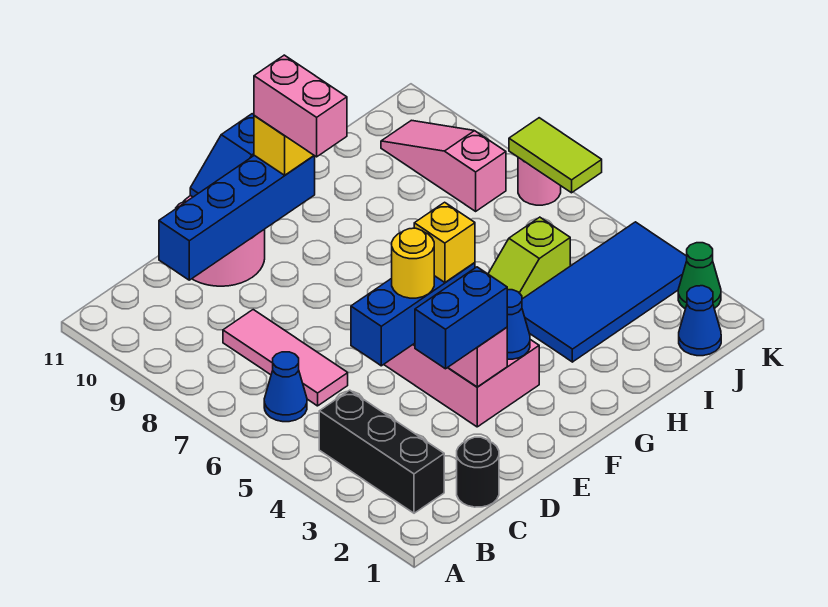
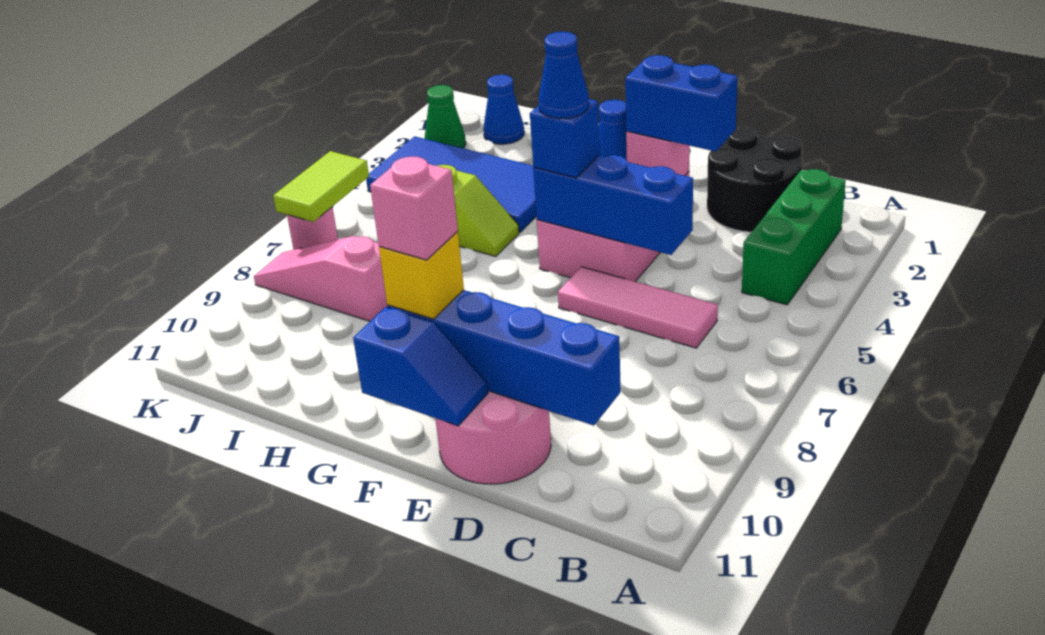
black 1x3 brick [319,390,444,513] -> green 1x3 brick [742,169,846,305]
blue 1x1 cone [264,352,307,422] -> blue 1x1 cone moved to [539,32,589,119]
black 1x1 round brick [457,437,499,507] -> black 2x2 round brick [707,127,803,232]
pink 1x3 tile [223,310,348,406] -> pink 1x3 tile turned to [558,267,718,348]
yellow 1x1 round brick [392,228,434,298] -> none
yellow 1x1 brick [414,202,475,283] -> blue 1x1 brick [530,99,600,178]
pink 1x2 brick [254,55,347,157] -> pink 1x1 brick [370,157,458,260]
pink 1x3 slope [381,120,506,211] -> pink 1x3 slope turned to [254,236,387,321]

